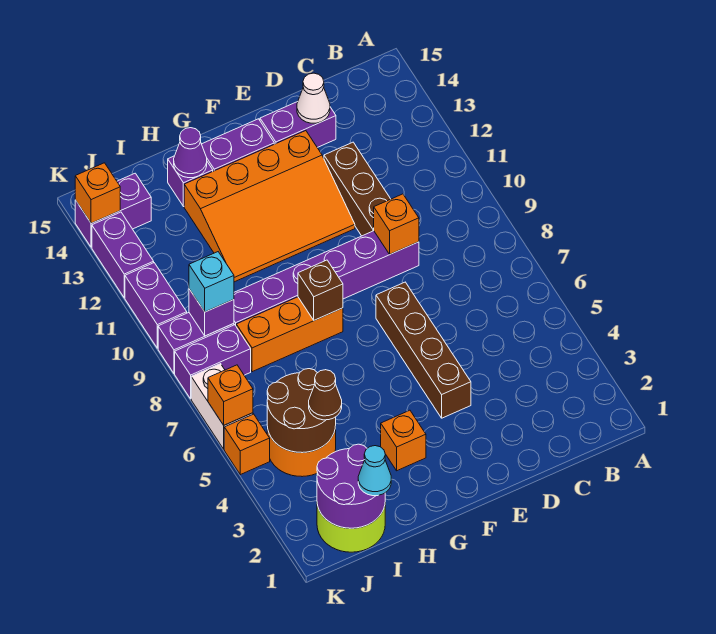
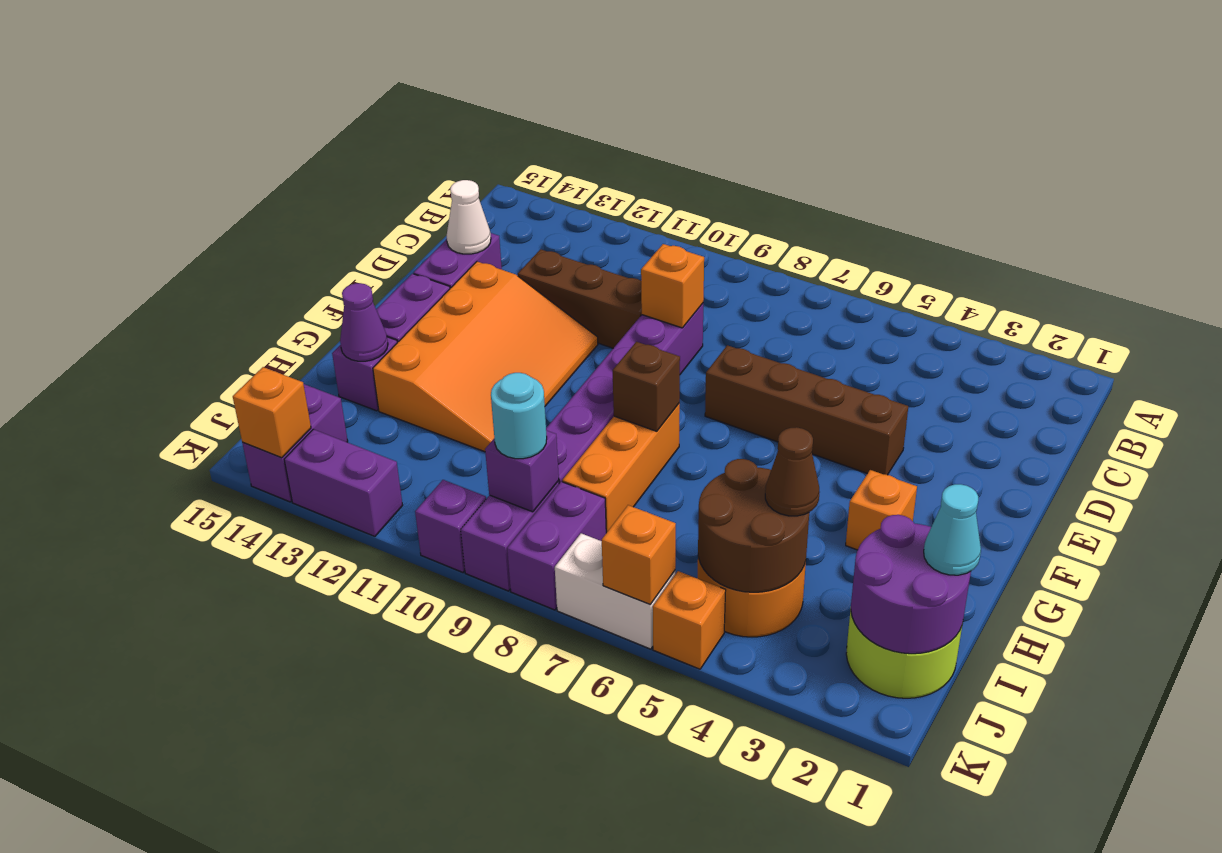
cyan 1x1 brick [189,252,234,312] -> cyan 1x1 round brick [491,373,547,459]
purple 1x2 brick [125,263,187,348] -> purple 1x1 brick [415,480,486,572]

